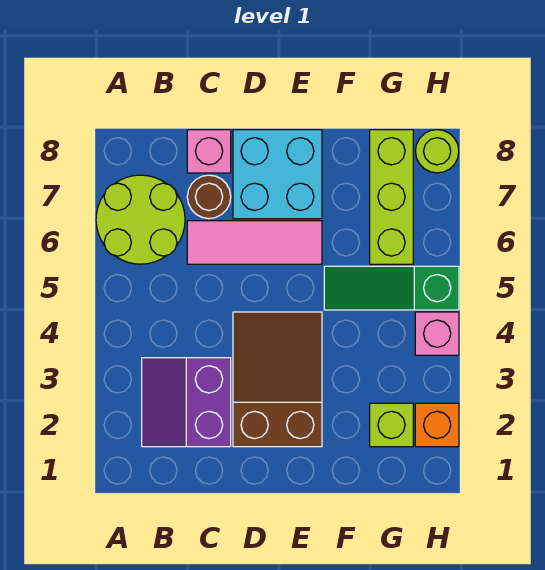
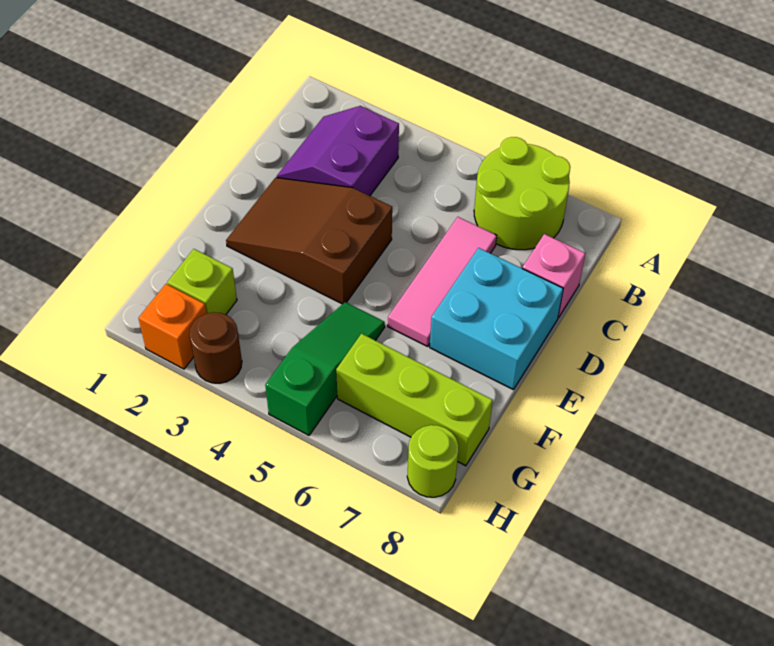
purple 2x2 slope [142,358,231,447] -> purple 2x2 slope turned to [277,106,399,196]
brown 1x1 round brick [187,175,231,219] -> brown 1x1 round brick moved to [189,312,242,383]
brown 2x3 slope [233,312,322,447] -> brown 2x3 slope turned to [226,178,392,304]
pink 1x1 brick [415,312,459,355] -> none

